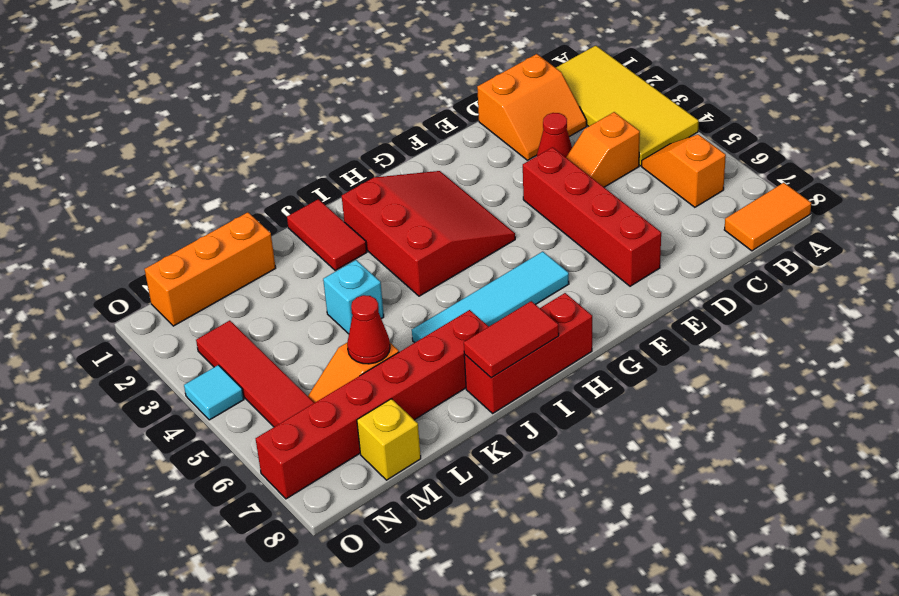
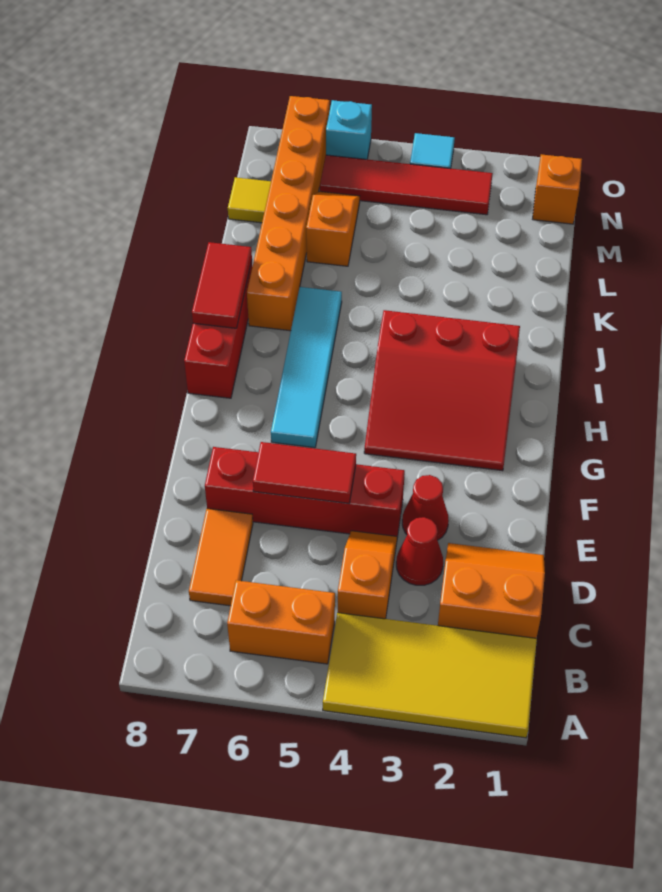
orange 1x2 tile [724,183,811,251] -> orange 1x2 tile moved to [189,509,253,606]
orange 1x2 slope [642,134,726,207] -> orange 1x2 brick [227,580,335,664]
orange 2x2 slope [477,54,587,160] -> orange 2x2 slope turned to [438,543,545,638]
red 1x2 tile [287,199,367,270] -> red 1x2 tile moved to [253,442,356,503]
red 1x6 brick [256,310,489,499] -> orange 1x6 brick [247,96,330,331]
cyan 1x1 brick [323,260,384,334] -> cyan 1x1 brick moved to [326,100,372,159]
orange 1x3 brick [145,212,276,326] -> orange 1x1 brick [533,154,582,224]
red 1x1 cone [347,295,390,364] -> red 1x1 cone moved to [402,475,449,540]
yellow 1x1 brick [357,399,421,480] -> yellow 1x1 tile [228,177,271,223]

